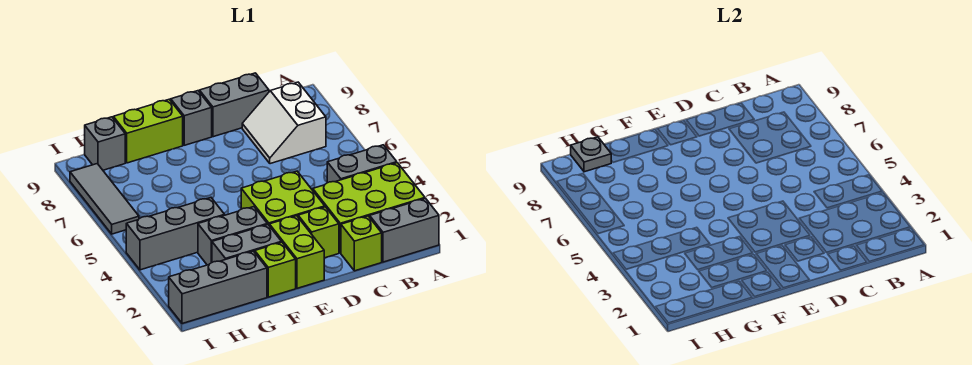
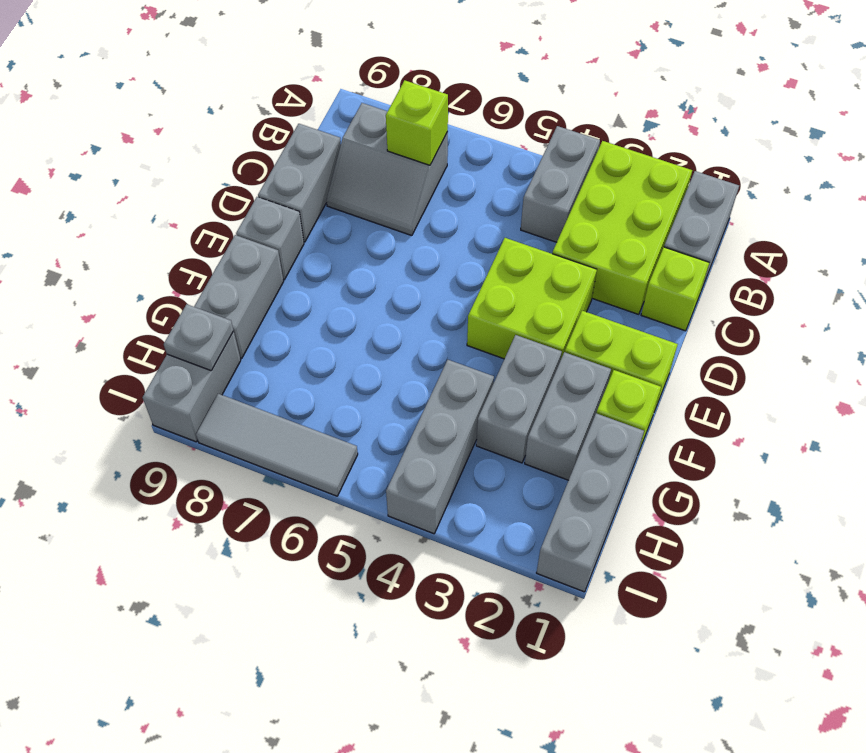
white 2x2 slope [242,82,326,164] -> grey 2x2 slope [326,103,448,236]
lime 1x1 brick [298,207,339,258] -> lime 1x1 brick moved to [386,80,448,165]
lime 1x2 brick [113,99,183,163] -> grey 1x2 brick [194,235,284,358]
grey 1x1 brick [85,117,125,170] -> grey 1x2 brick [143,331,241,442]

